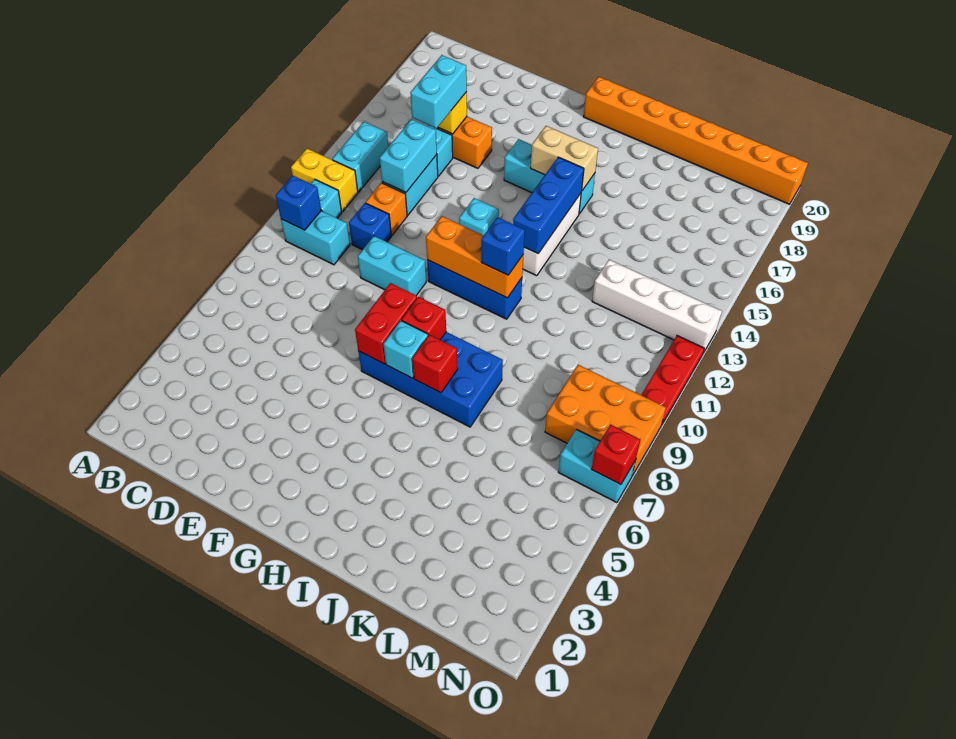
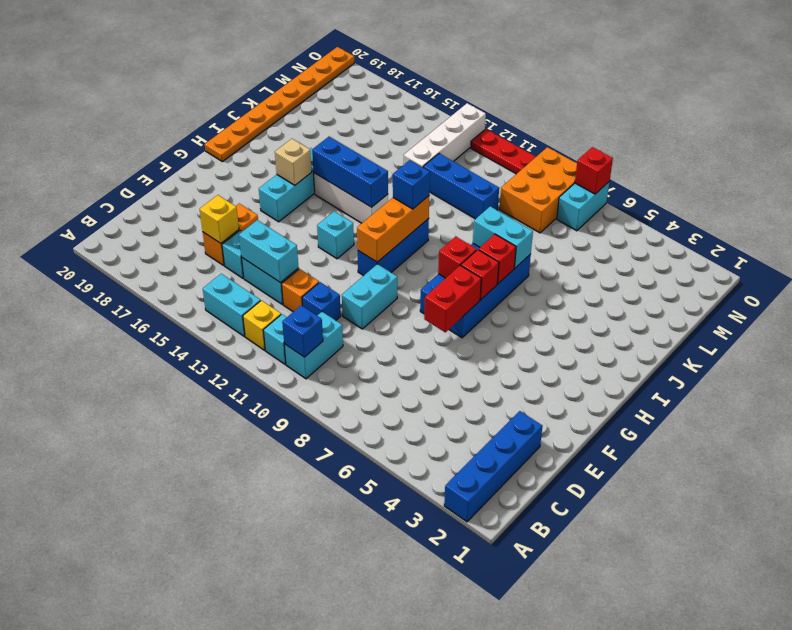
none -> blue 1x4 brick [444,411,542,522]
yellow 1x2 brick [291,149,358,212] -> yellow 1x1 brick [243,300,281,350]
cyan 1x2 brick [410,55,467,129] -> cyan 1x2 brick moved to [473,206,533,268]
red 1x2 brick [355,283,417,364] -> red 1x2 brick turned to [424,265,481,332]
cyan 1x1 brick [383,321,428,378] -> red 1x1 brick [461,250,499,300]
tan 1x2 brick [531,126,598,191] -> tan 1x1 brick [275,139,312,185]
orange 1x8 brick [584,77,808,204] -> orange 1x8 plate [205,47,354,162]
none -> blue 1x3 brick [423,153,499,219]

